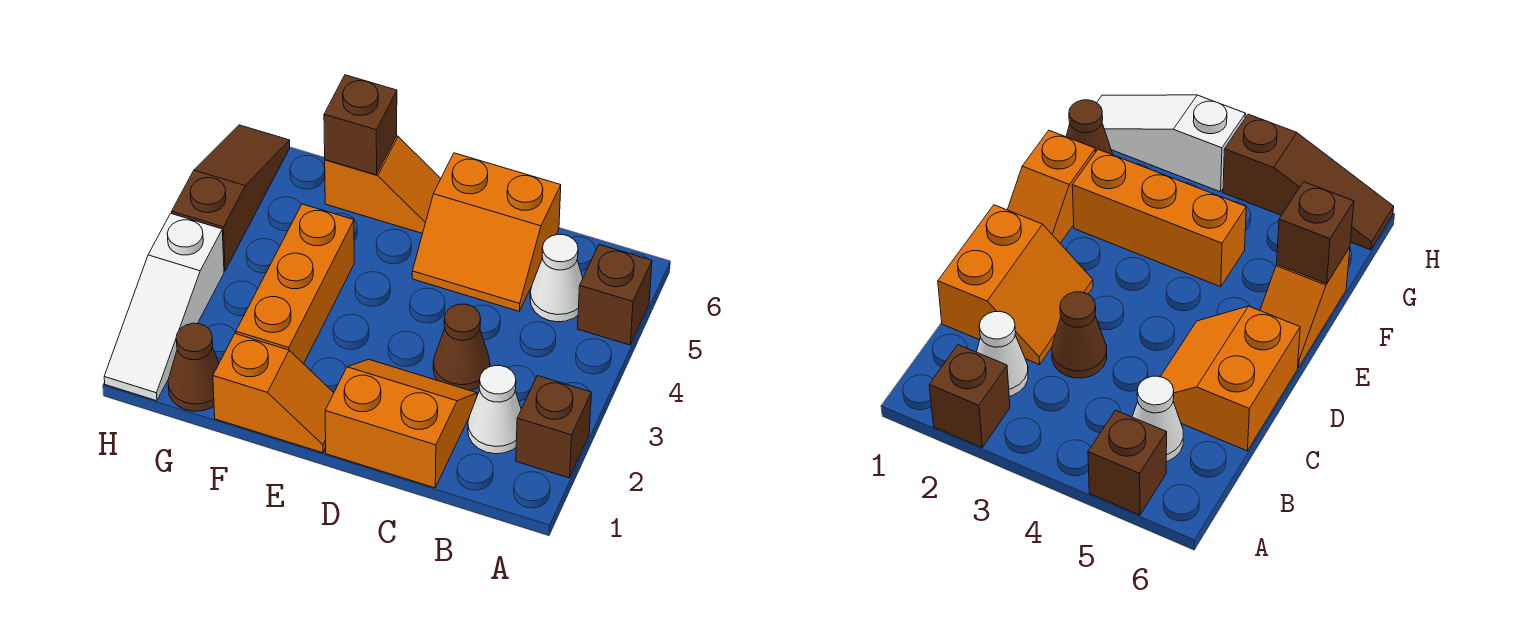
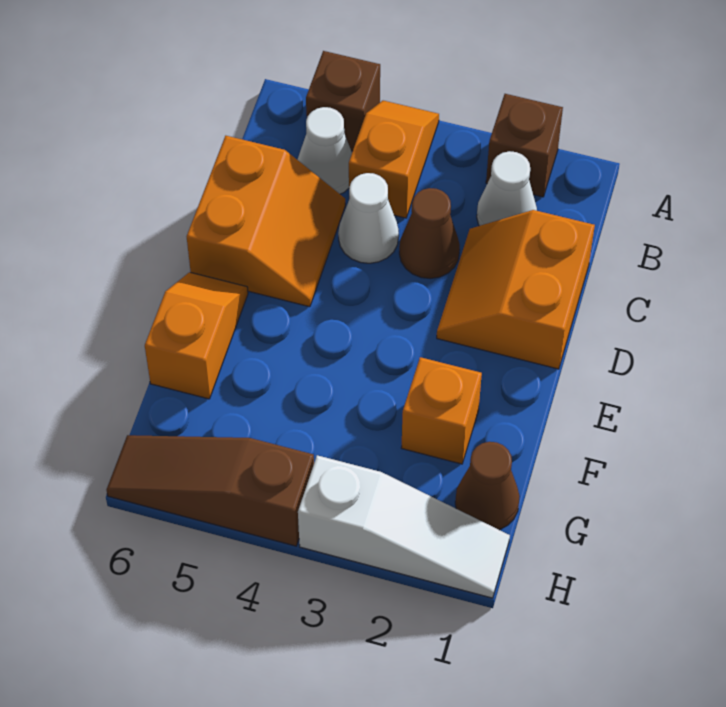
none -> white 1x1 cone [338,173,399,263]
orange 1x2 slope [213,334,334,453] -> orange 1x2 slope moved to [349,101,439,218]
orange 1x3 brick [236,204,354,364] -> orange 1x1 brick [401,357,482,464]
brown 1x1 brick [324,75,397,175] -> none

